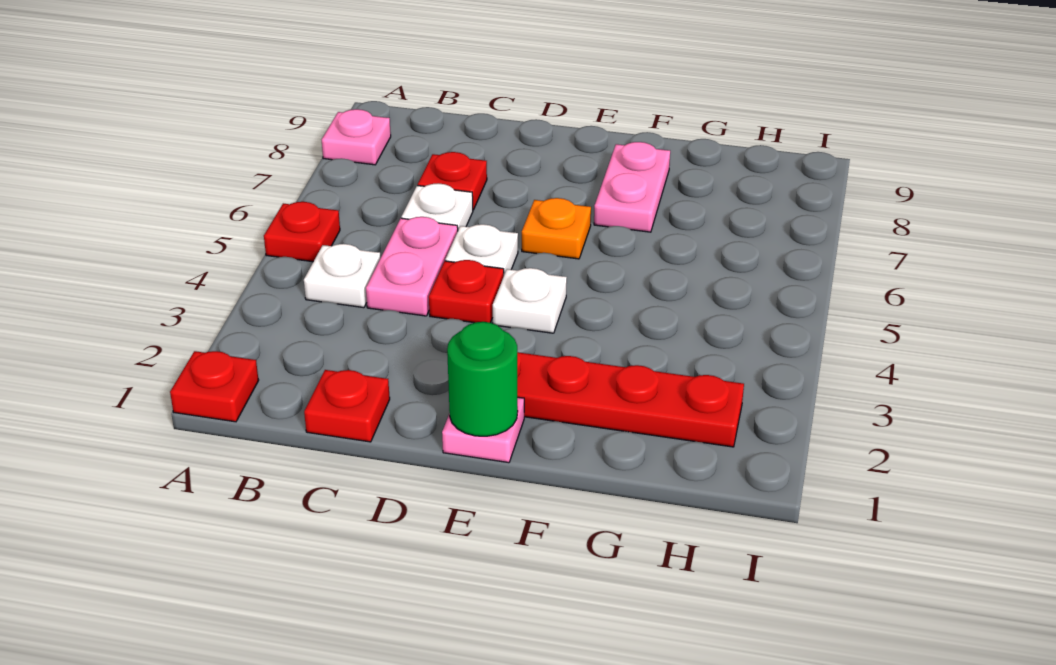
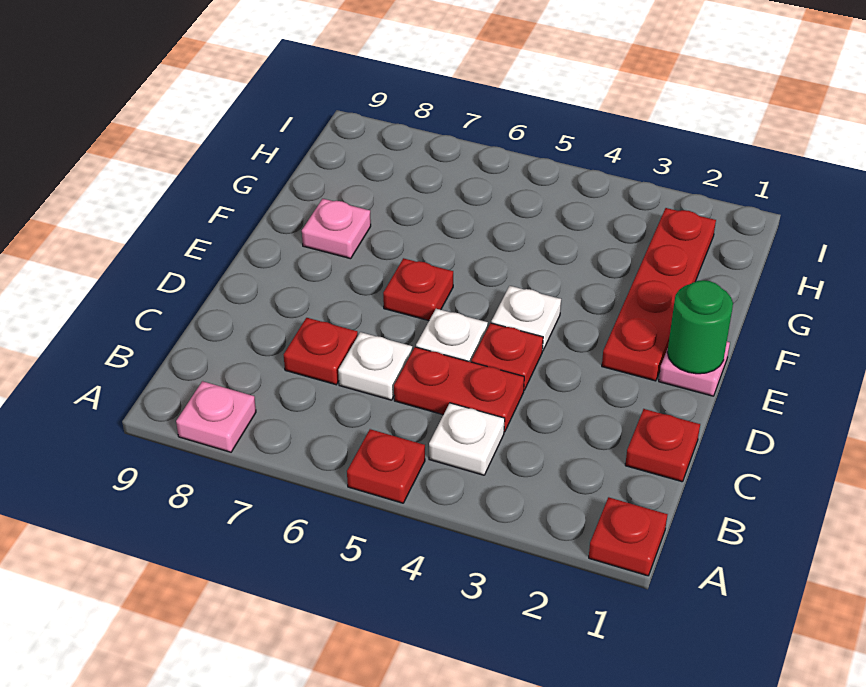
pink 1x2 plate [366,217,458,316] -> red 1x2 plate [394,347,524,432]
orange 1x1 plate [522,198,591,259] -> red 1x1 plate [383,258,453,321]
pink 1x2 plate [594,142,670,232] -> pink 1x1 plate [302,199,371,259]

